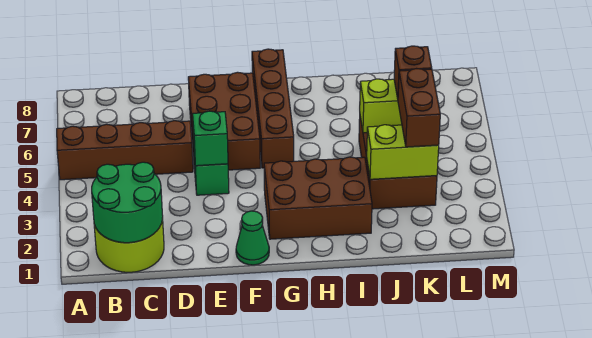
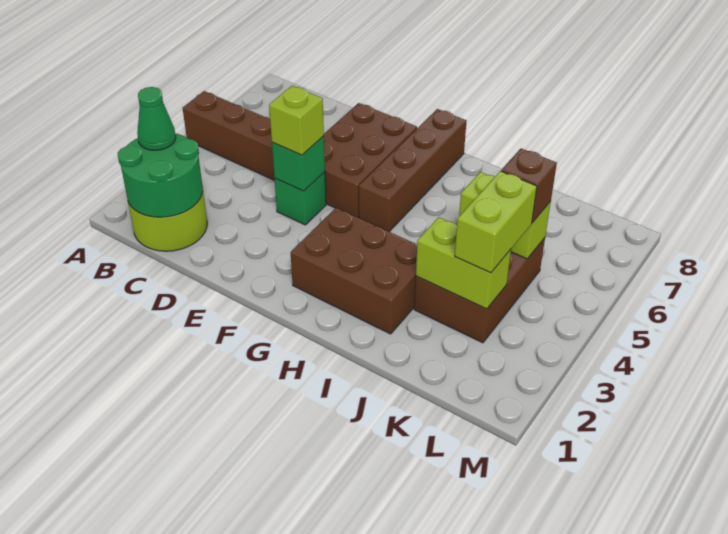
none -> lime 1x1 brick [269,86,324,155]
green 1x1 cone [236,211,269,265] -> green 1x1 cone moved to [137,87,176,150]
brown 1x2 brick [398,69,440,147] -> lime 1x2 brick [455,171,537,273]

